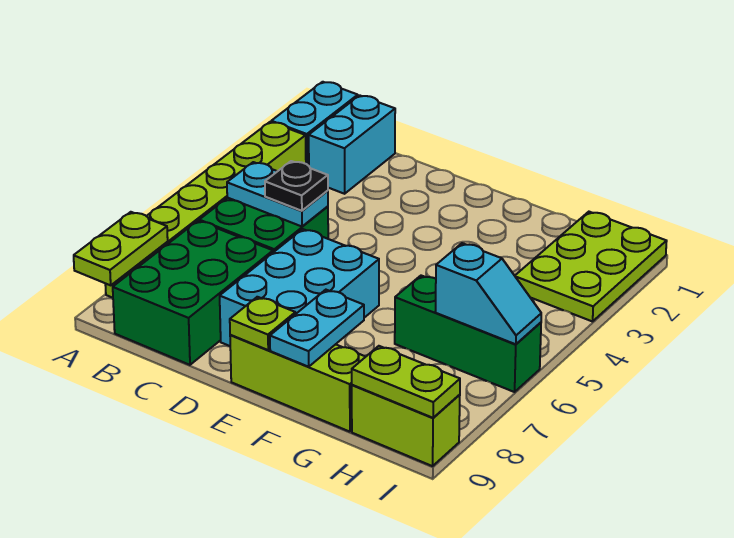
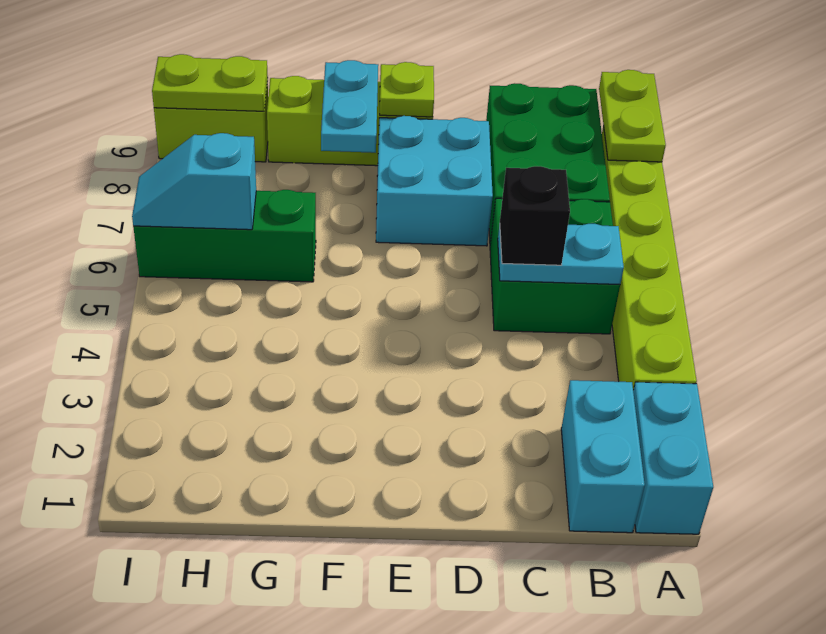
black 1x1 plate [265,161,328,211] -> black 1x1 brick [500,166,570,265]
cyan 2x3 brick [220,229,379,346] -> cyan 2x2 brick [376,116,493,246]
lime 2x3 plate [515,212,667,321] -> none

